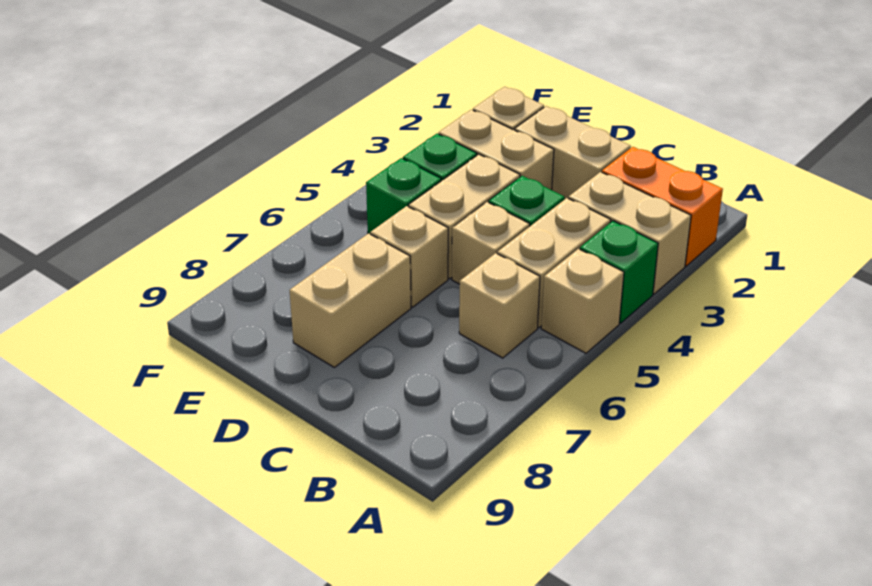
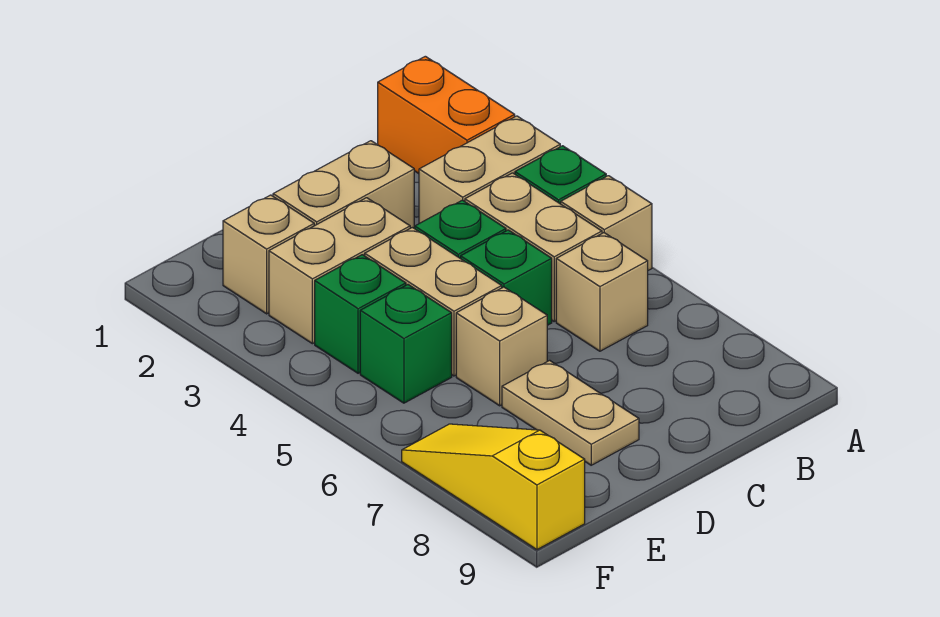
orange 1x2 brick [602,147,723,266] -> orange 1x2 brick turned to [378,56,515,174]
tan 1x1 brick [452,202,530,284] -> green 1x1 brick [461,230,552,325]
tan 1x2 brick [290,233,411,367] -> tan 1x2 plate [502,360,639,465]
none -> yellow 1x3 slope [402,424,585,550]

